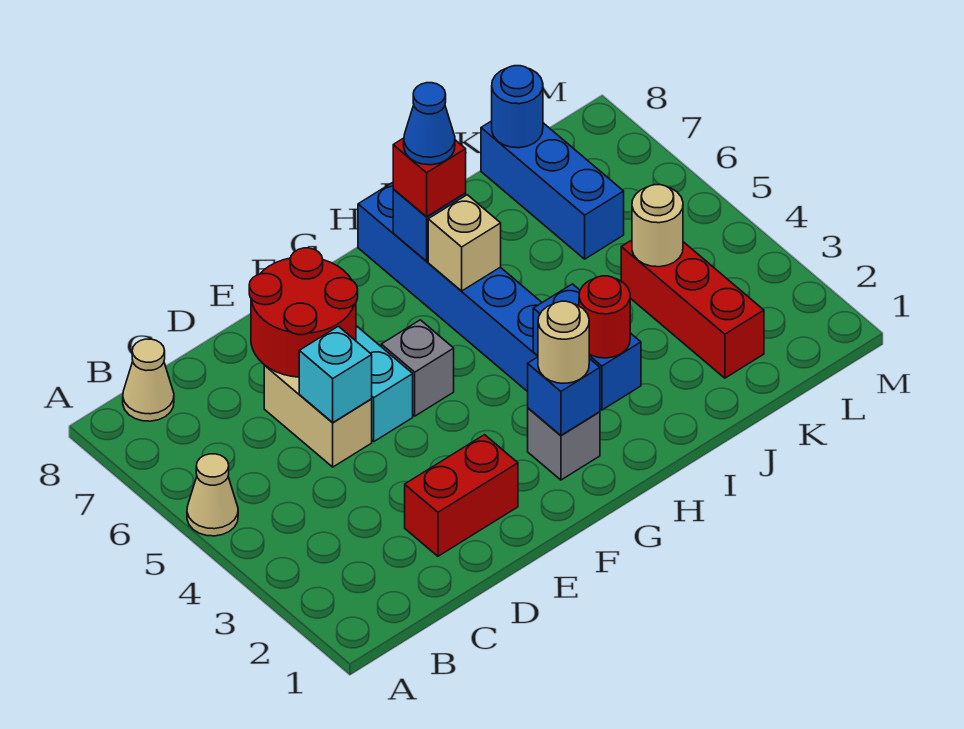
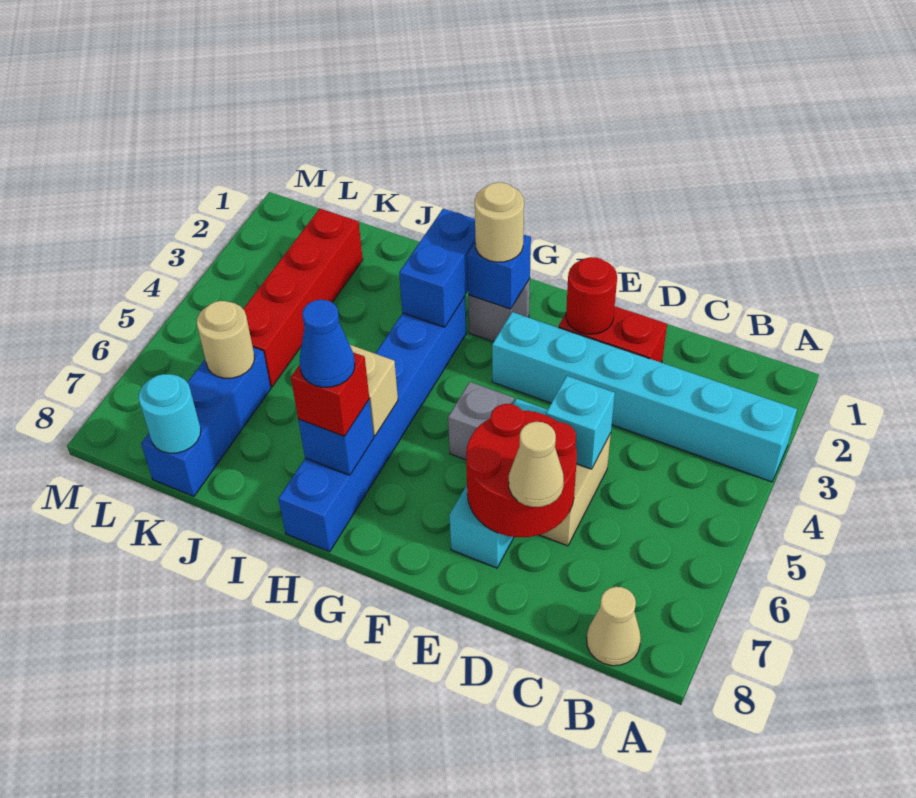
none -> cyan 1x6 brick [492,312,797,482]
tan 1x1 cone [187,454,238,536] -> tan 1x1 cone moved to [509,422,564,507]
red 1x1 round brick [579,276,630,358] -> red 1x1 round brick moved to [566,257,617,334]
red 1x3 brick [621,240,764,378] -> red 1x4 brick [243,209,363,387]
tan 1x1 round brick [632,185,683,267] -> tan 1x1 round brick moved to [197,301,254,378]
blue 1x1 round brick [492,66,543,148] -> cyan 1x1 round brick [139,374,201,453]

